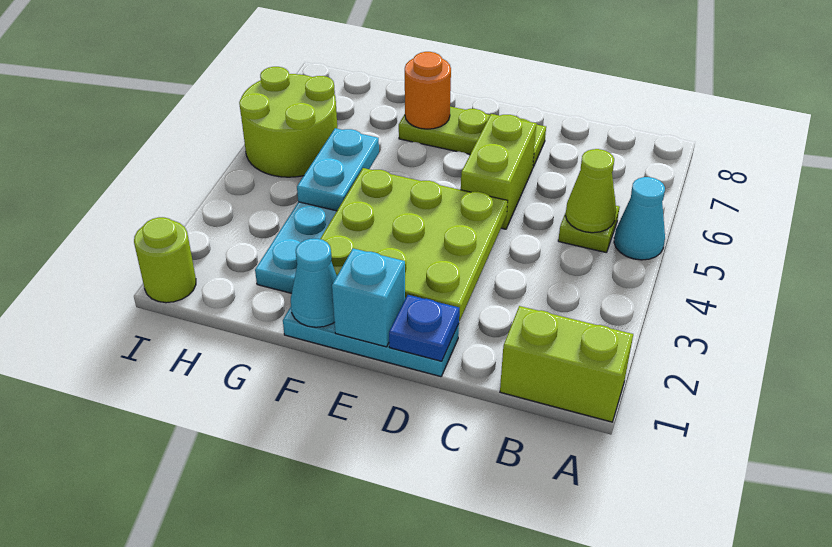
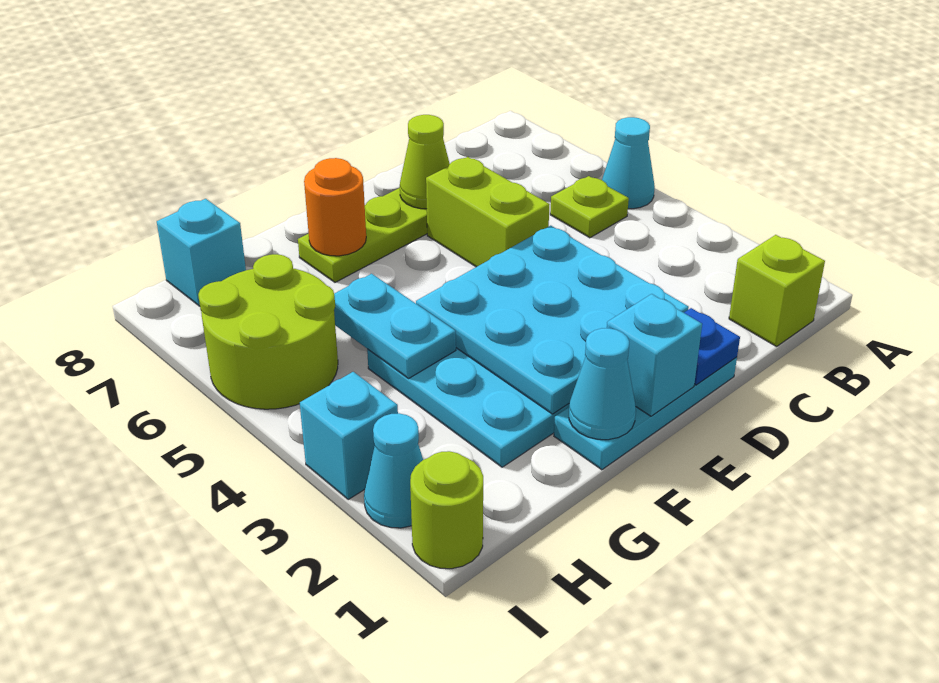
lime 1x2 brick [500,306,633,422] -> lime 1x1 brick [729,235,825,347]
lime 1x1 cone [566,149,616,233] -> lime 1x1 cone moved to [400,115,450,209]
lime 3x3 plate [320,168,508,321] -> cyan 3x3 plate [416,226,689,414]
none -> cyan 1x1 brick [157,199,246,306]
none -> cyan 1x1 cone [364,413,423,528]
none -> cyan 1x1 brick [300,372,398,499]

